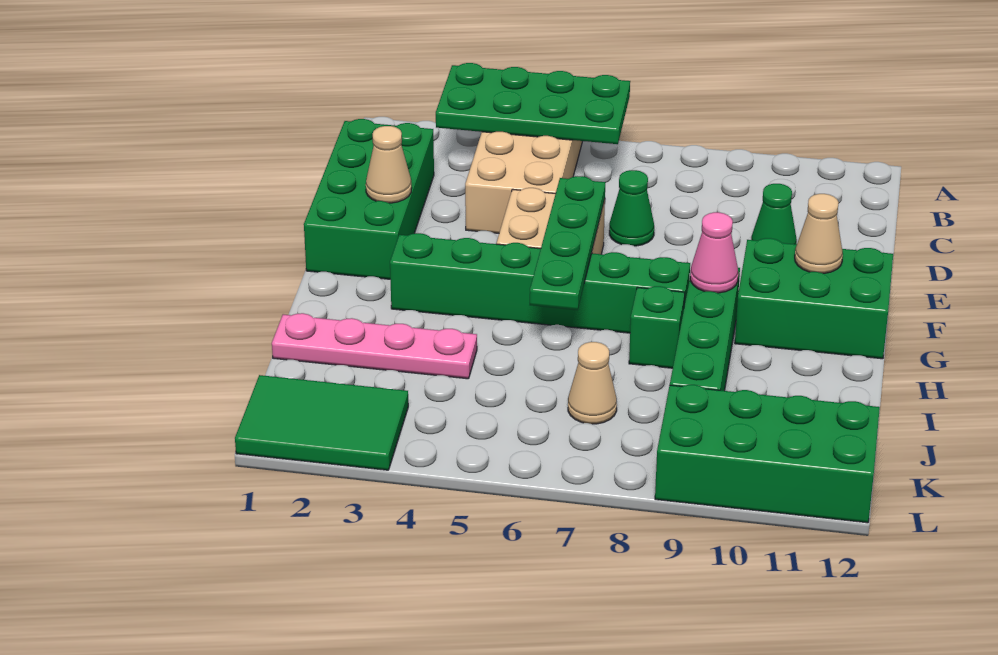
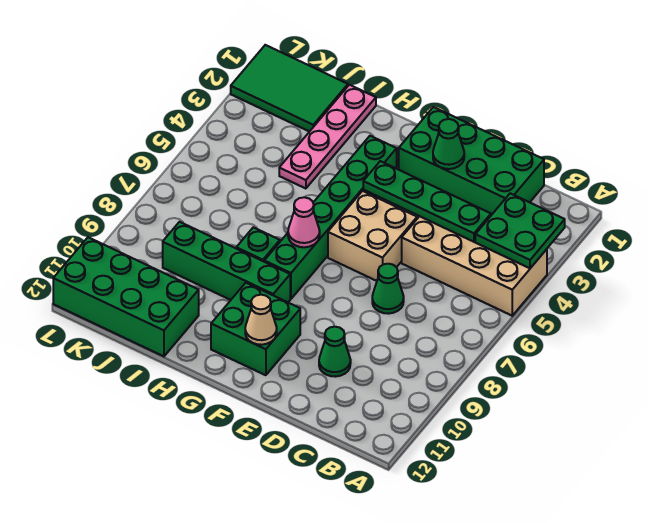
green 2x4 plate [436,63,630,144] -> green 2x2 plate [475,193,565,268]
tan 1x1 cone [366,126,411,203] -> green 1x1 cone [433,119,464,169]
green 1x4 plate [530,176,605,310] -> green 1x4 plate moved to [363,161,491,242]
green 2x3 brick [735,238,893,359] -> green 2x2 brick [211,283,300,375]
pink 1x1 cone [690,212,738,293] -> pink 1x1 cone moved to [288,197,320,247]
tan 1x1 cone [568,342,617,424] -> none
green 2x3 tile [235,375,408,470] -> green 2x3 tile turned to [231,45,348,132]
green 2x4 brick [655,385,880,523] -> green 2x4 brick turned to [53,237,199,356]

